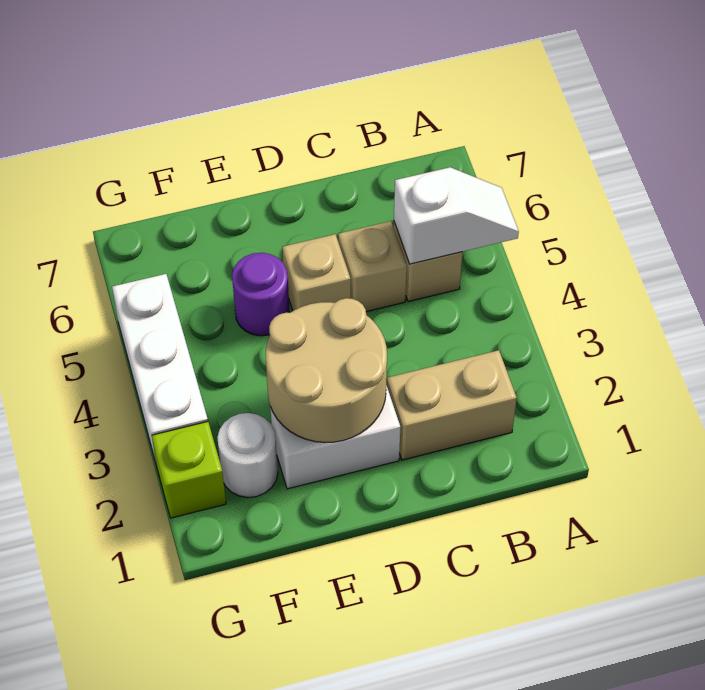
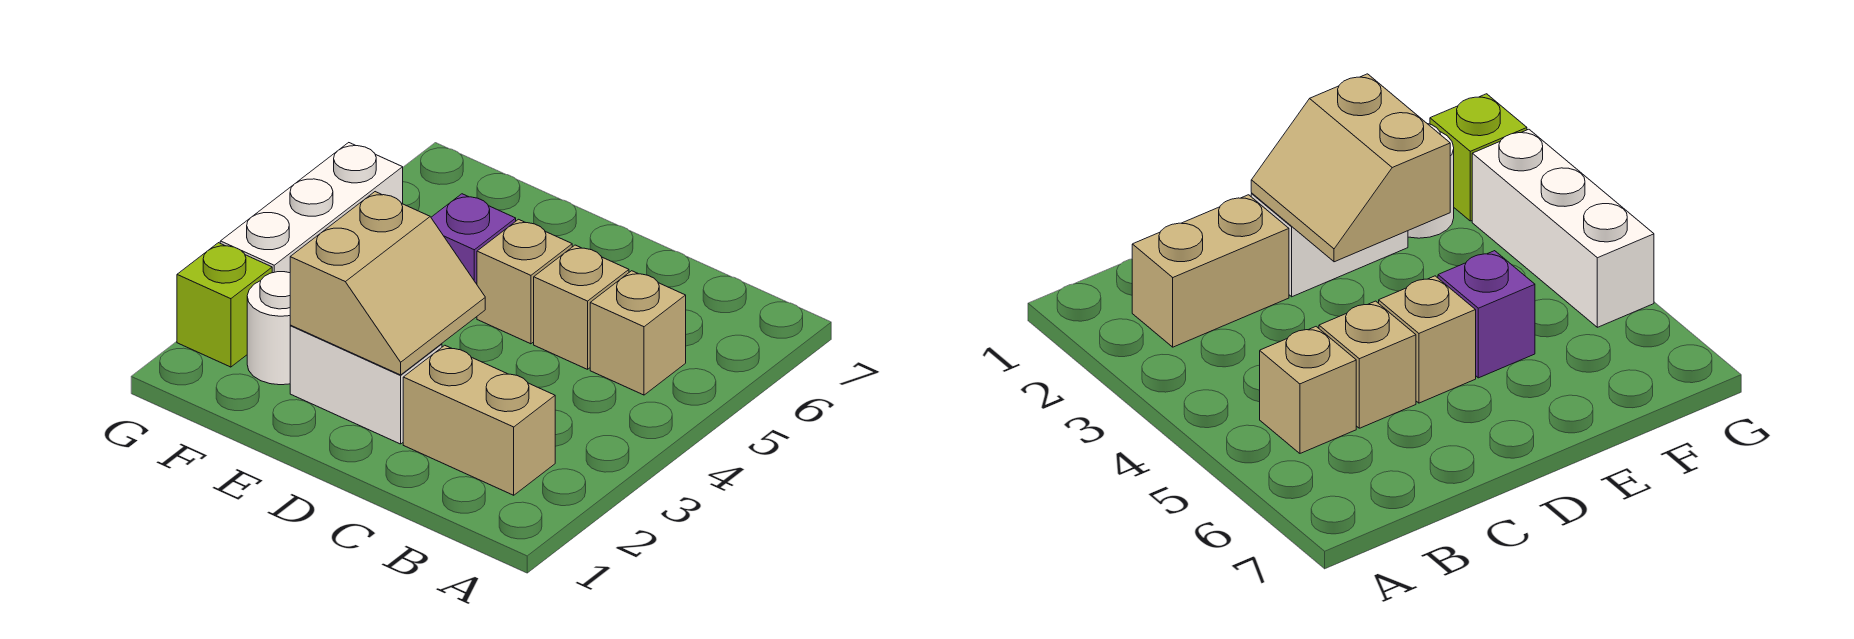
white 1x2 slope [394,167,519,264] -> none
tan 2x2 round brick [266,298,387,443] -> tan 2x2 slope [290,192,485,375]
purple 1x1 round brick [232,253,289,336] -> purple 1x1 brick [431,194,516,284]

